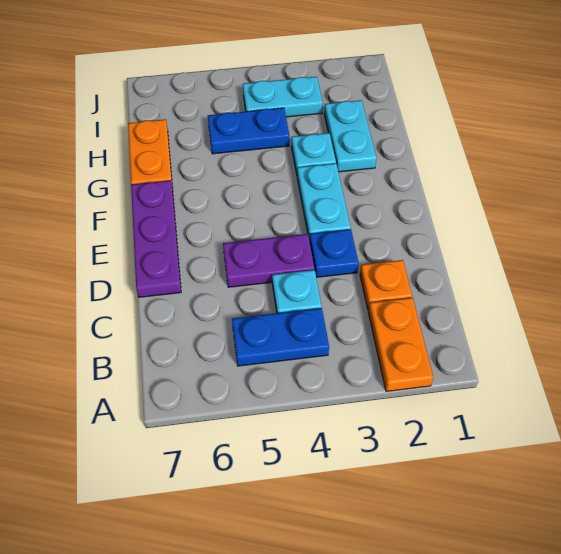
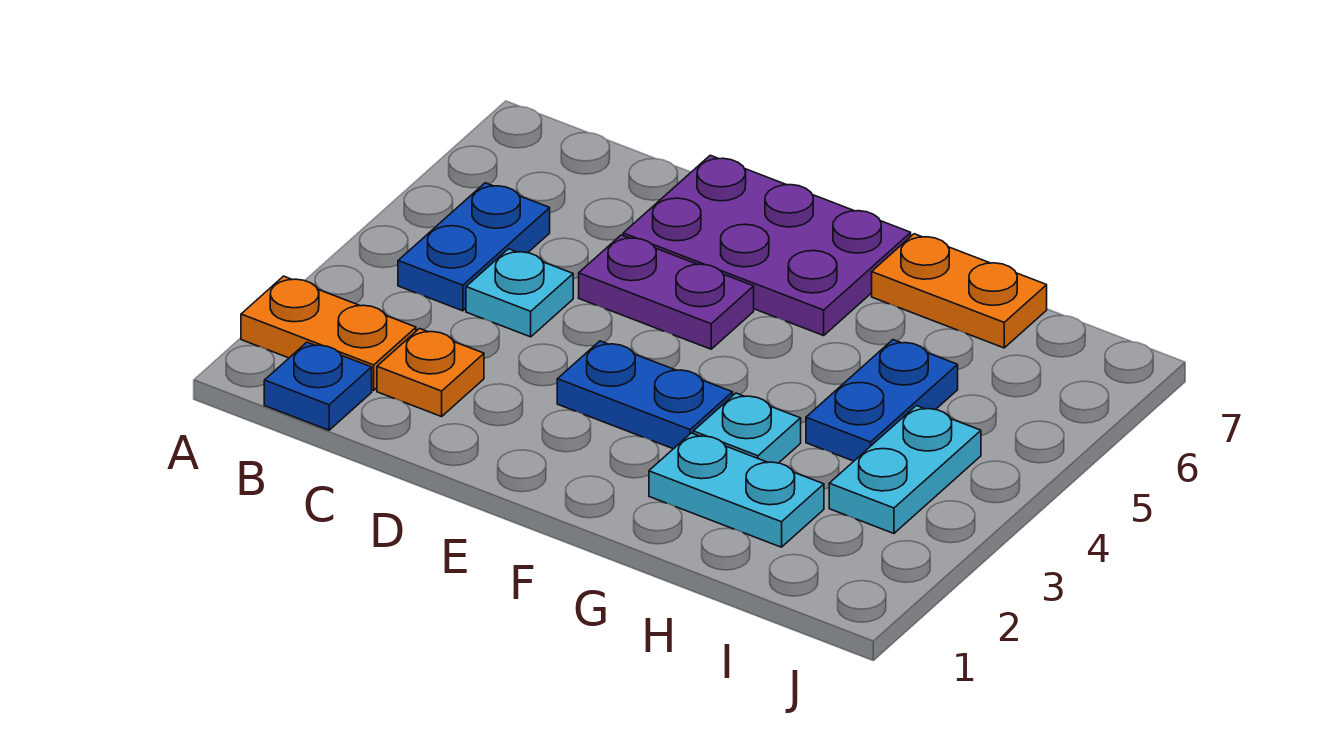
blue 1x1 plate [310,229,359,277] -> blue 1x1 plate moved to [264,342,372,430]
purple 1x2 plate [223,234,314,287] -> purple 1x2 plate turned to [579,235,754,349]
purple 1x3 plate [131,180,181,297] -> purple 2x3 plate [623,155,911,335]
cyan 1x2 plate [297,163,351,242] -> blue 1x2 plate [557,341,733,449]

